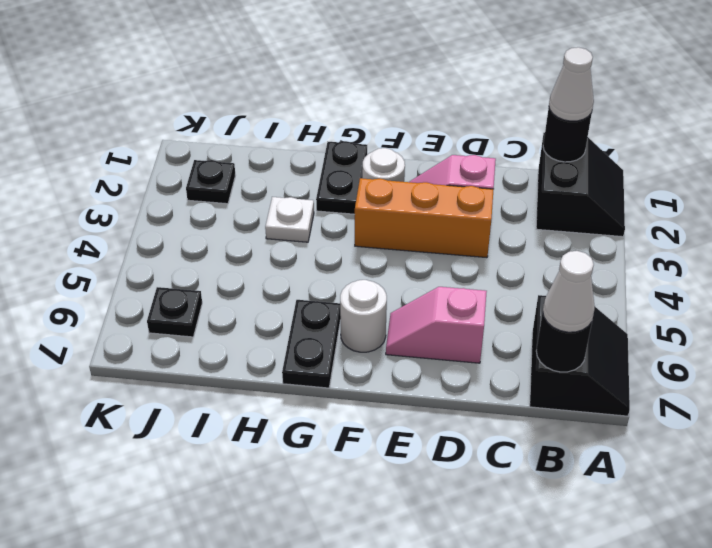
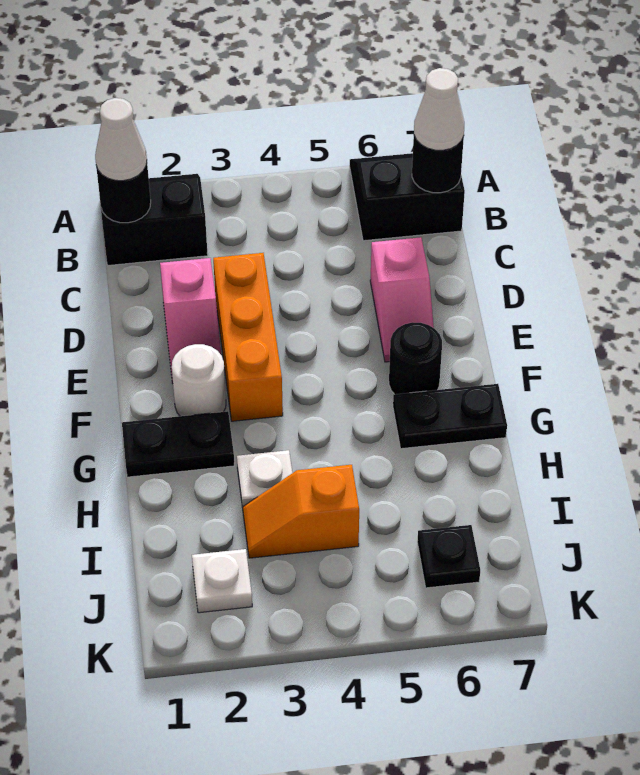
white 1x1 round brick [340,280,387,352] -> black 1x1 round brick [389,322,442,394]
none -> orange 1x2 slope [243,465,359,558]
black 1x1 plate [186,160,236,204] -> white 1x1 plate [192,549,252,613]

